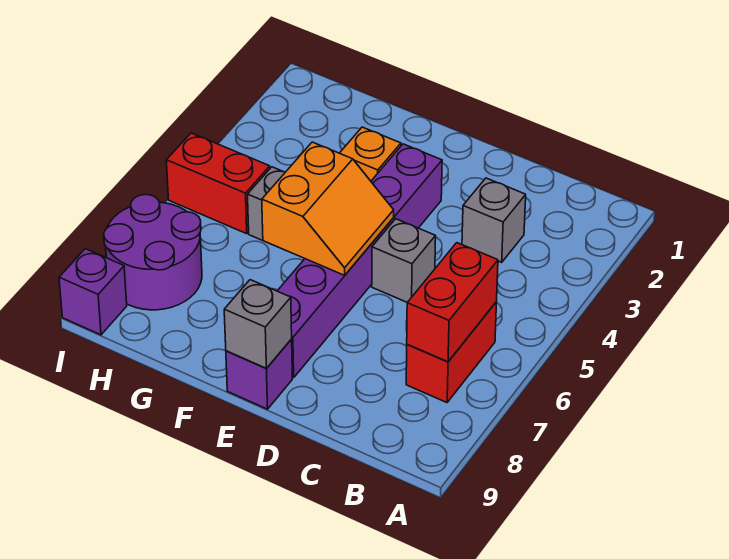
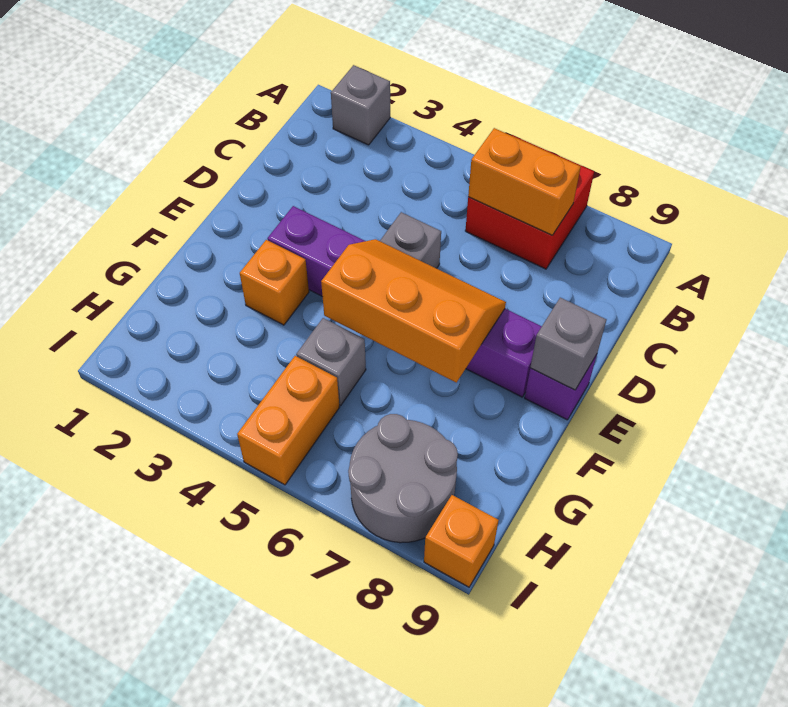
red 1x2 brick [406,302,497,403] -> red 2x2 brick [465,135,594,269]
red 1x2 brick [407,243,498,362] -> orange 1x2 brick [468,128,581,235]
grey 1x1 brick [462,178,526,262] -> grey 1x1 brick moved to [331,65,390,145]
orange 2x2 slope [262,142,394,275] -> orange 2x3 slope [321,239,506,382]
red 1x2 brick [166,133,270,234] -> orange 1x2 brick [237,356,340,485]
purple 2x2 round brick [104,195,202,310] -> grey 2x2 round brick [348,414,458,543]
purple 1x1 brick [59,249,127,335] -> orange 1x1 brick [424,495,499,587]

